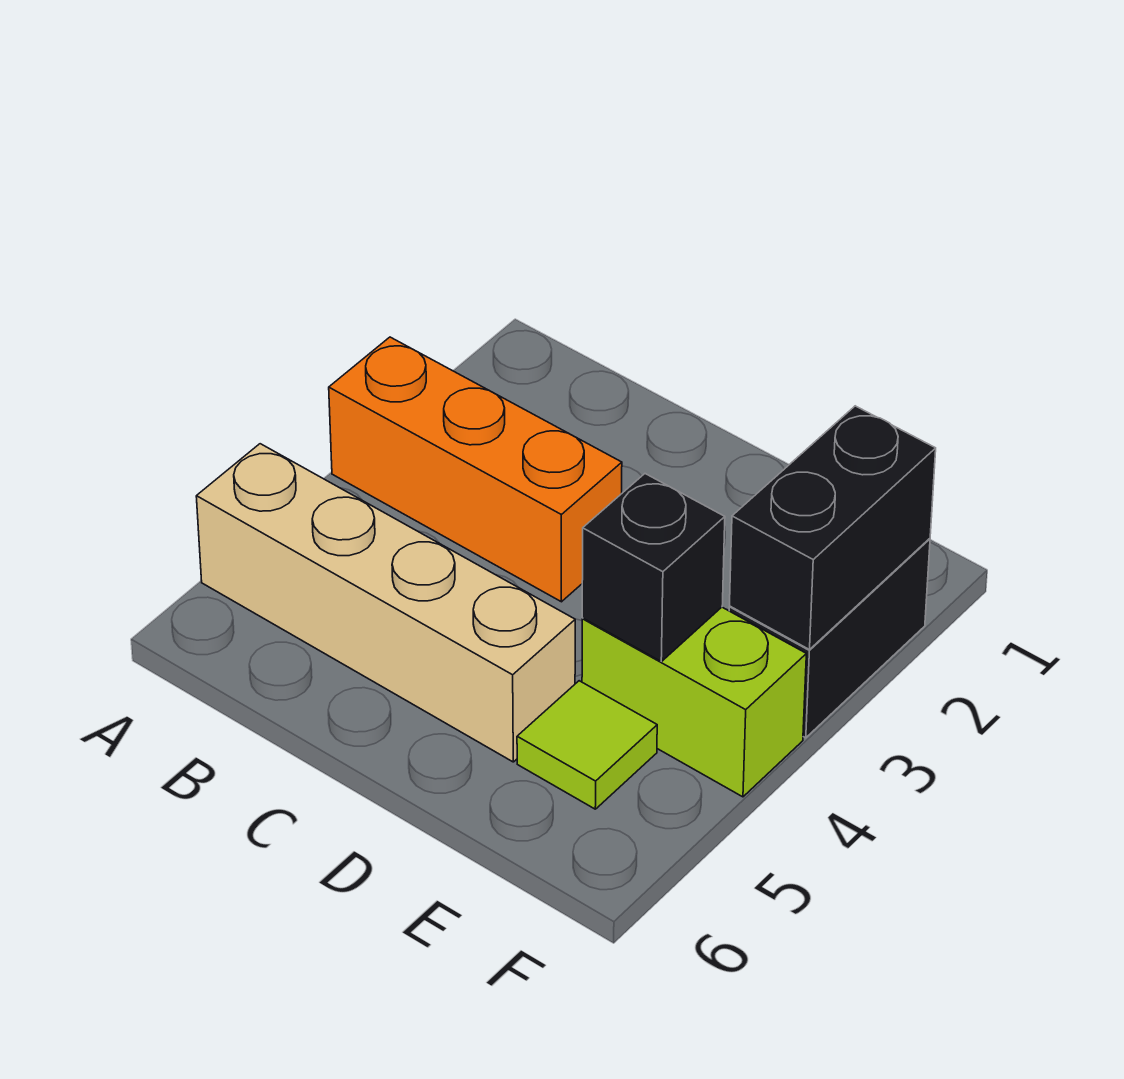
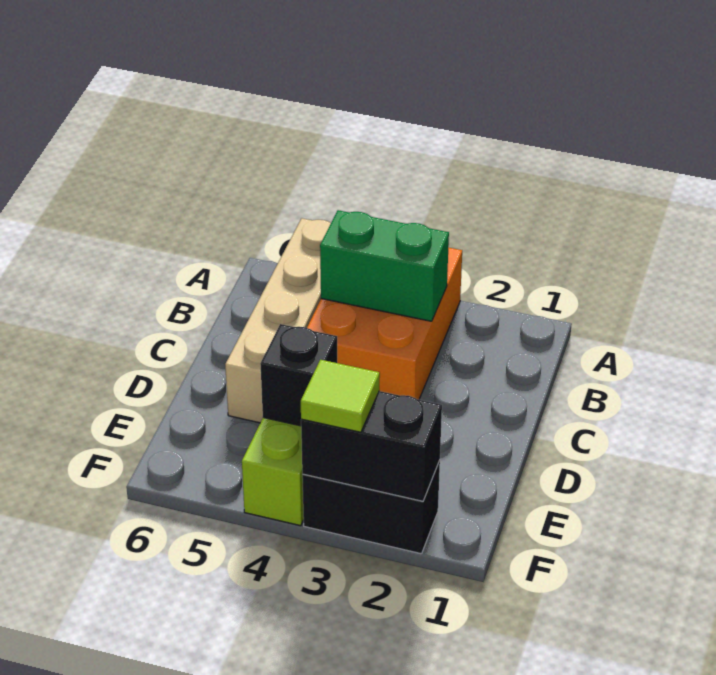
orange 1x3 brick [329,337,622,602] -> orange 2x3 brick [307,247,462,400]
none -> green 1x2 brick [320,210,449,321]
lime 1x1 tile [517,681,657,809] -> lime 1x1 tile moved to [301,360,380,432]

